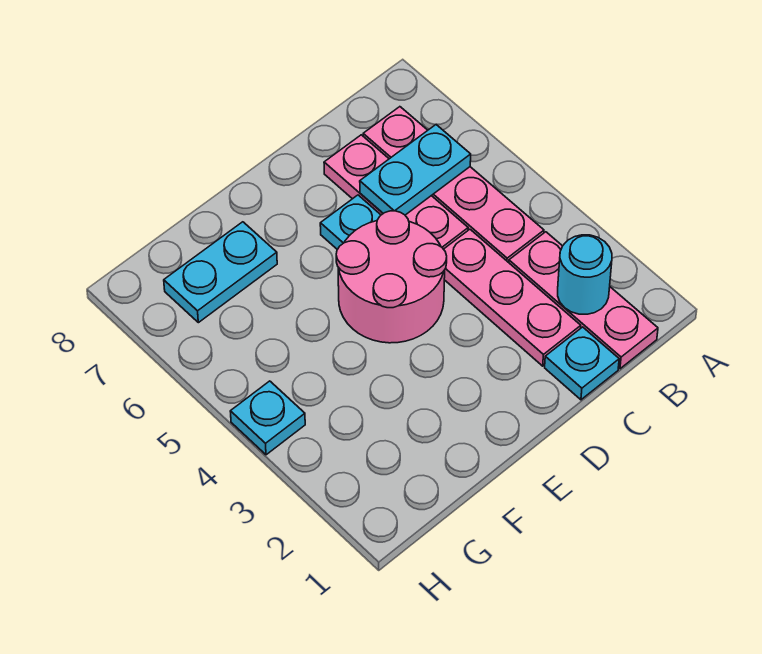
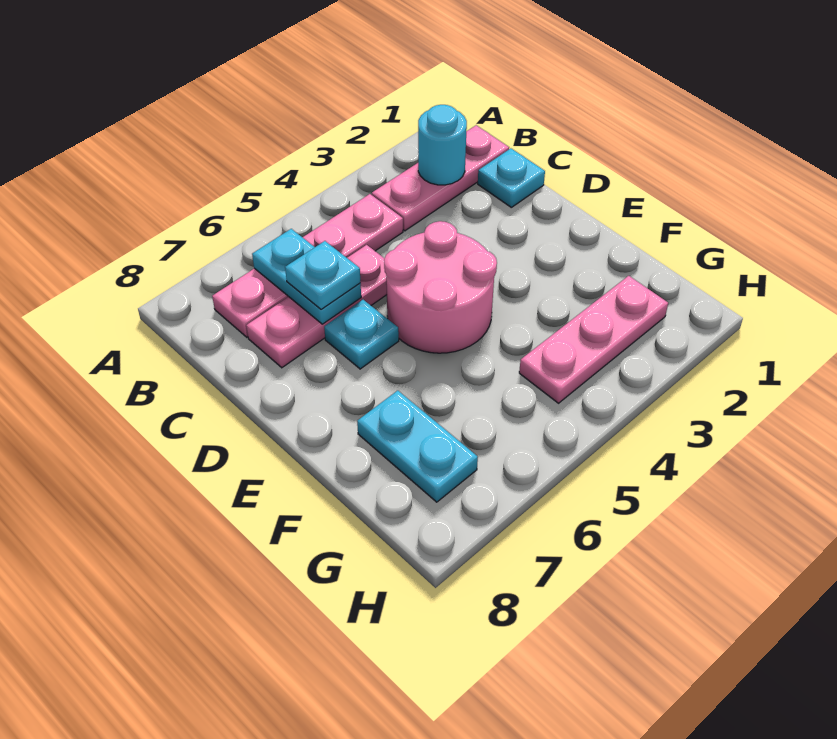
pink 1x3 plate [444,229,581,366] -> pink 1x3 plate moved to [519,276,668,403]
cyan 1x1 plate [230,381,305,455] -> cyan 1x1 plate moved to [285,241,361,309]

